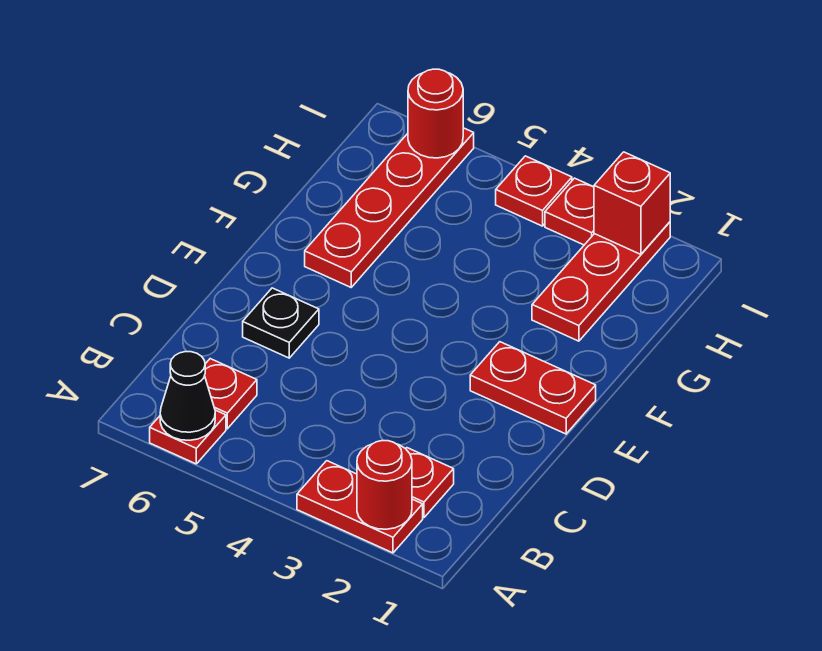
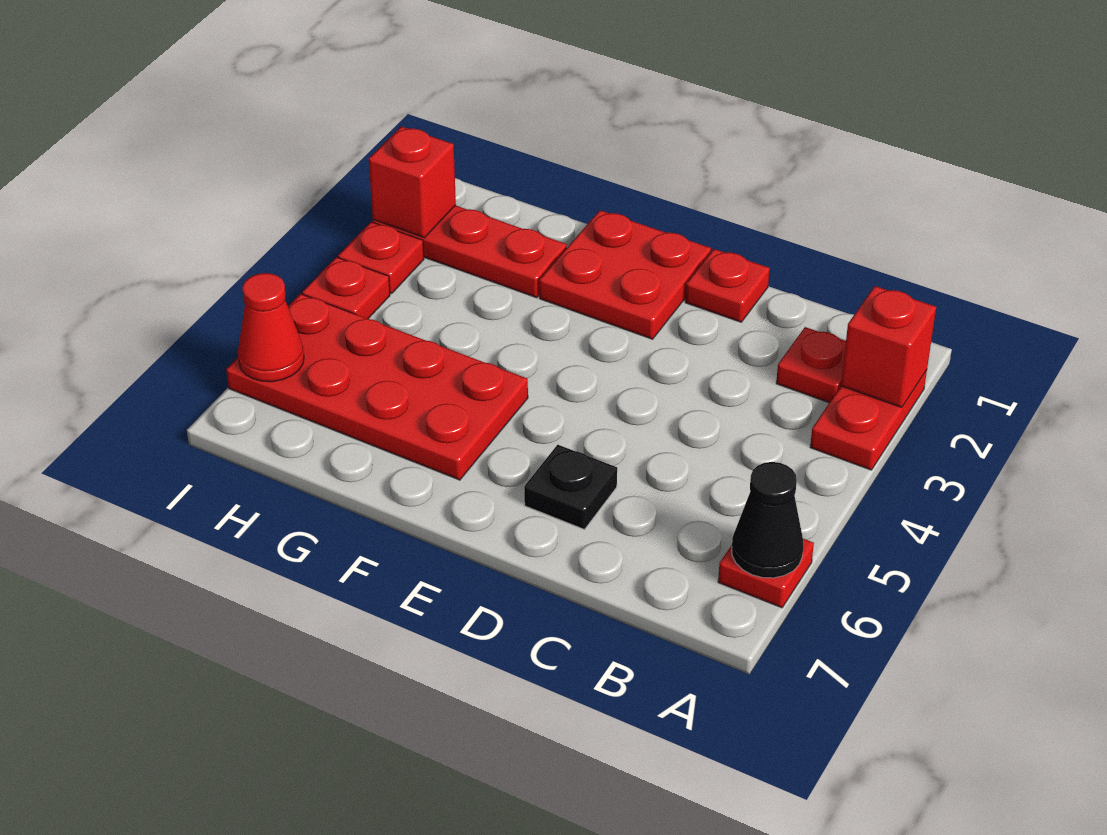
red 1x1 round brick [357,441,412,529] -> red 1x1 brick [841,286,936,407]
red 1x1 plate [205,359,257,429] -> red 1x1 plate moved to [685,249,770,322]
red 1x2 plate [470,342,596,434] -> red 2x2 plate [539,210,711,339]
red 1x4 plate [305,128,474,287] -> red 2x4 plate [226,294,528,480]
red 1x1 round brick [408,69,463,158] -> red 1x1 cone [238,273,304,382]

